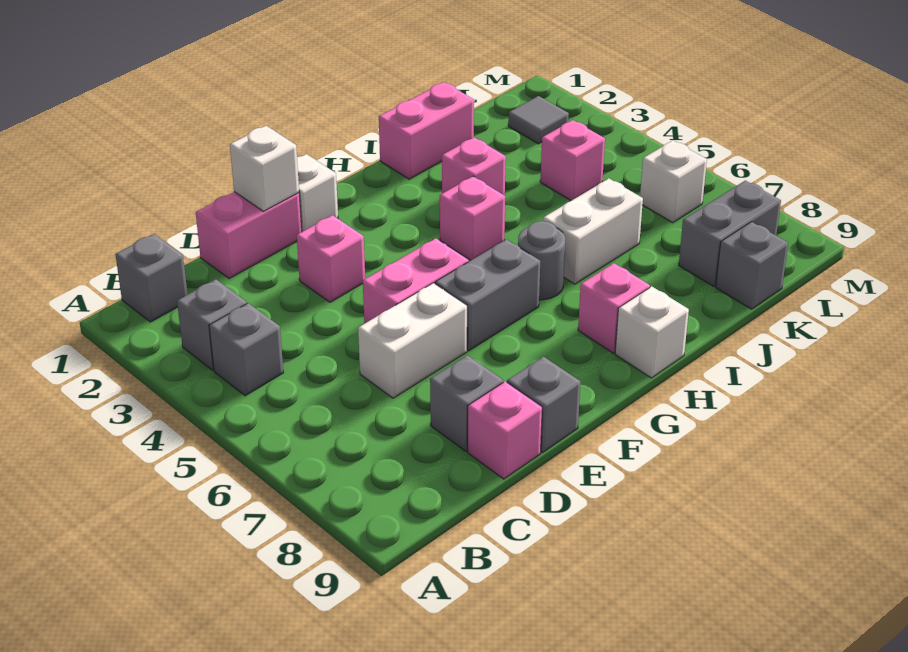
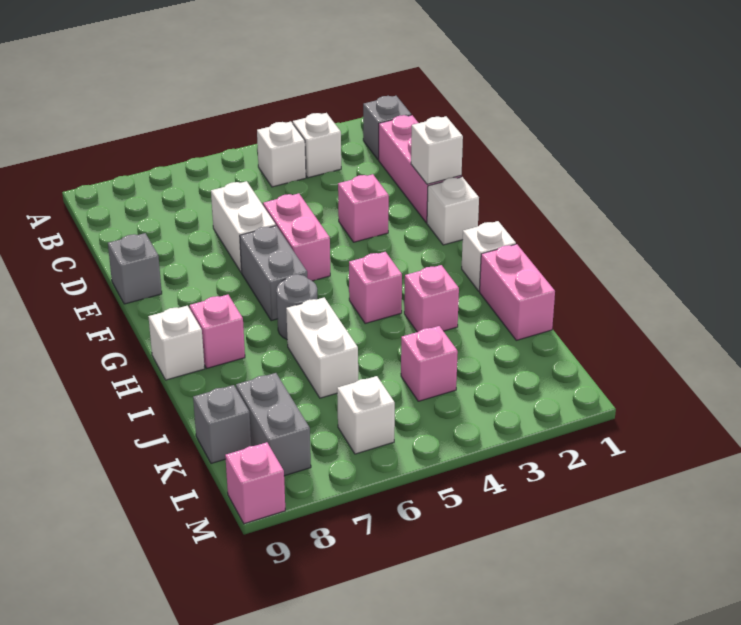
grey 1x1 brick [177,279,247,370] -> white 1x1 brick [293,113,341,178]
grey 1x1 brick [209,303,283,396] -> white 1x1 brick [257,122,306,187]
pink 1x2 brick [196,192,302,279] -> pink 1x3 brick [379,115,461,223]
grey 1x1 brick [430,355,503,451] -> none
pink 1x1 brick [468,381,542,479] -> pink 1x1 brick moved to [225,442,285,524]
none -> white 1x1 brick [462,221,516,291]
grey 1x1 tile [508,96,569,144] -> none

